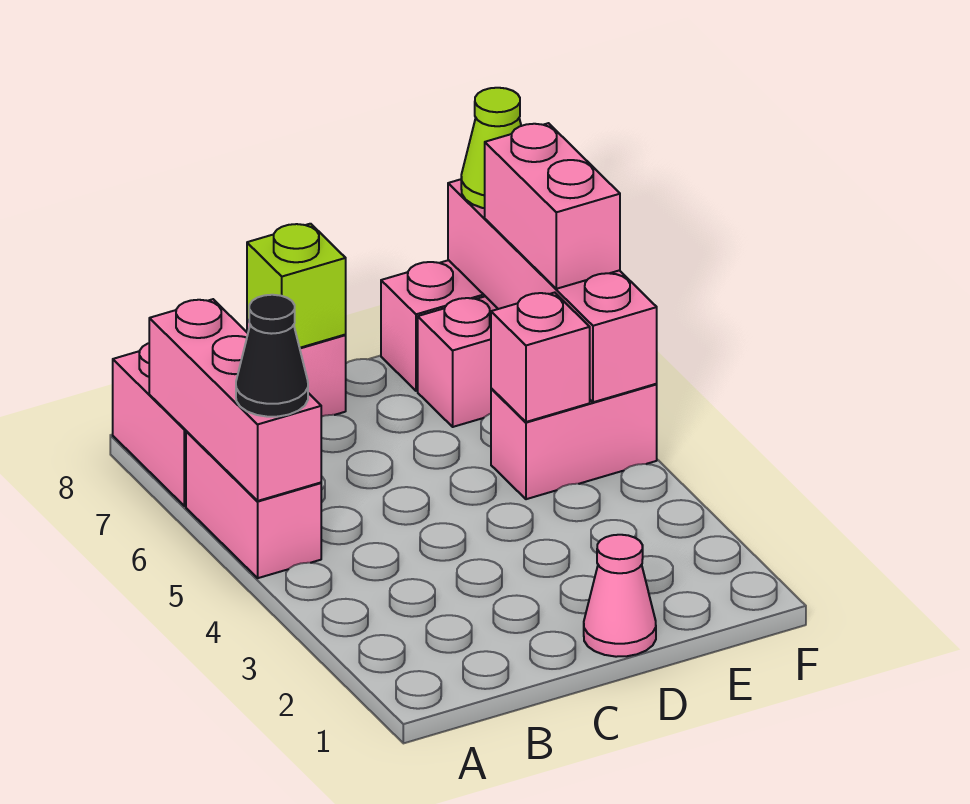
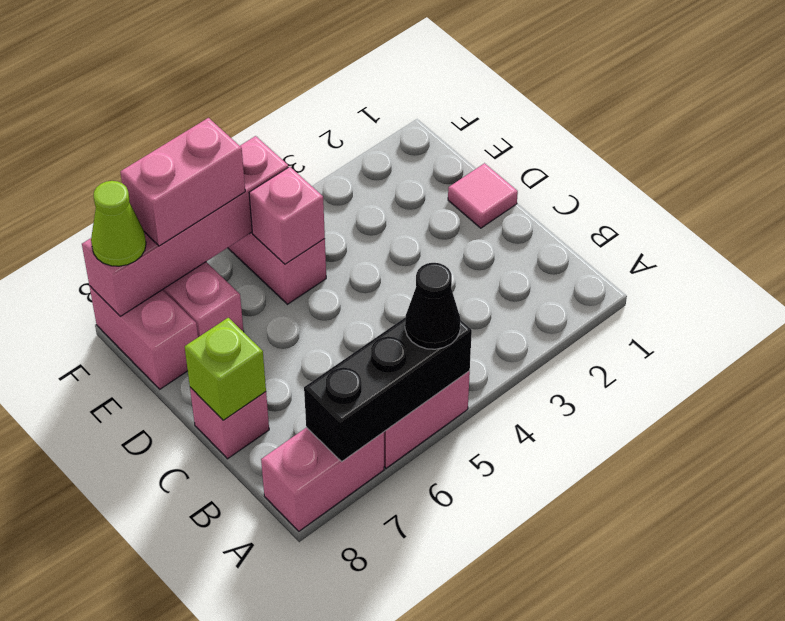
pink 1x3 brick [149,299,321,501] -> black 1x3 brick [304,317,472,461]
pink 1x1 cone [584,535,656,657] -> pink 1x1 tile [448,163,518,228]

